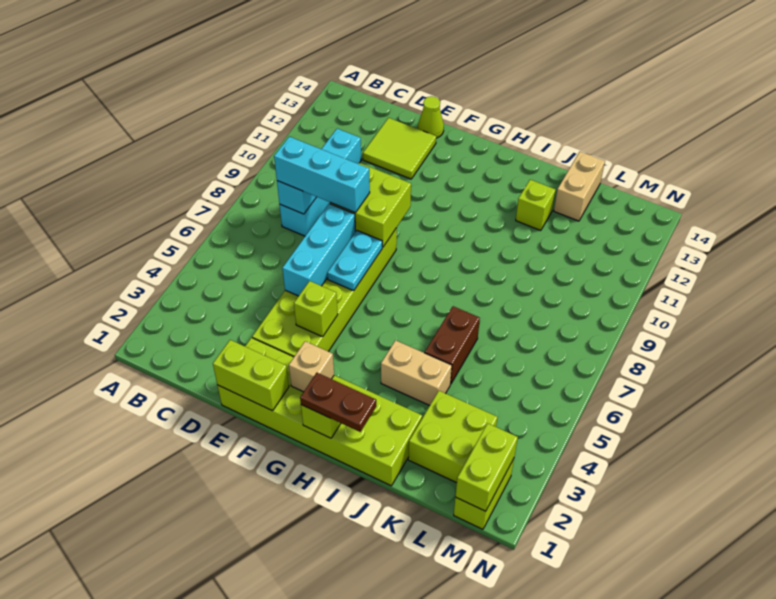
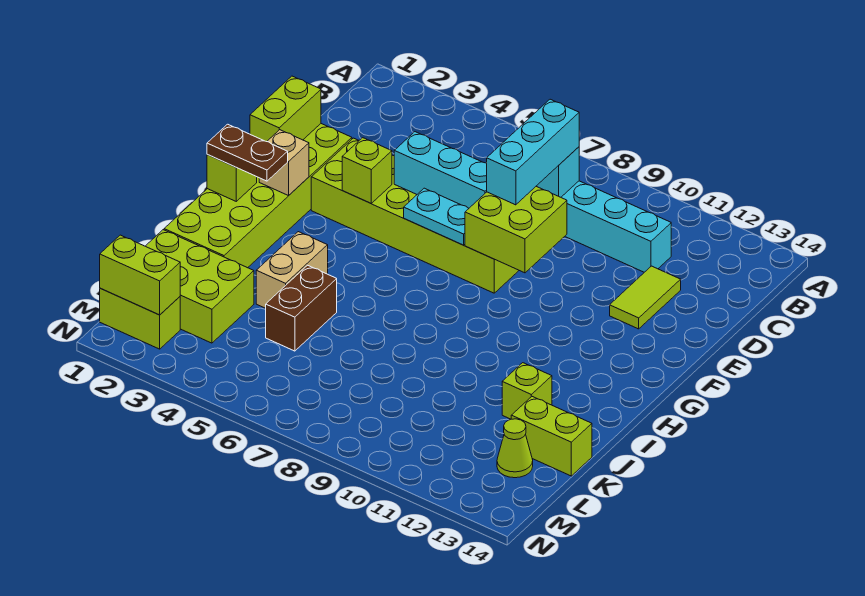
lime 2x2 tile [363,118,436,179] -> lime 1x2 tile [610,266,681,329]
lime 1x1 cone [418,96,444,138] -> lime 1x1 cone moved to [497,419,533,478]
brown 1x2 plate [300,373,376,432] -> brown 1x2 plate turned to [207,124,288,181]
brown 1x2 brick [425,306,480,384] -> brown 1x2 brick turned to [266,265,337,351]
lime 2x2 brick [408,391,497,483] -> lime 2x3 brick [146,230,254,343]
tan 1x2 brick [554,152,605,221] -> lime 1x2 brick [511,397,592,476]

